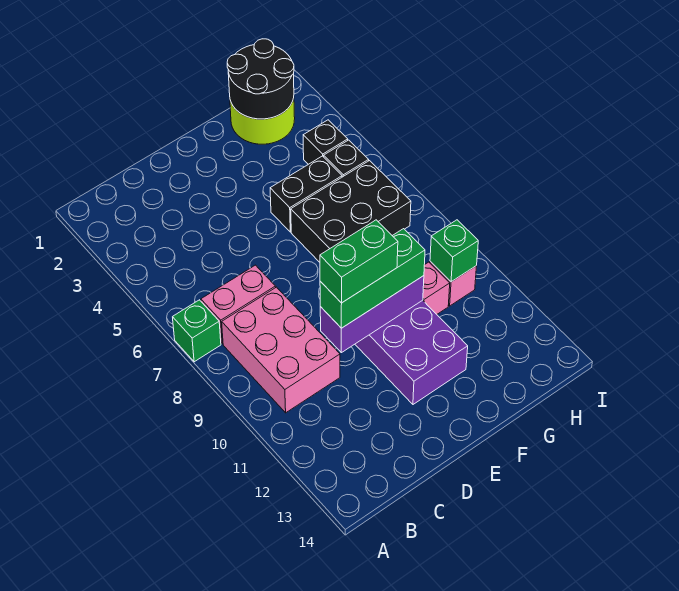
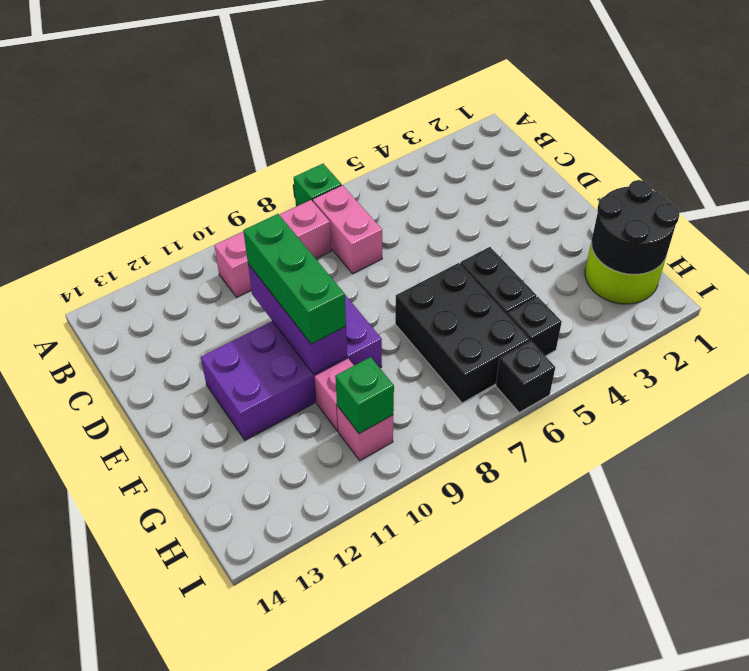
pink 2x3 brick [222,287,340,413] -> pink 1x3 brick [214,200,331,297]
green 1x2 brick [320,220,398,303] -> none
black 1x1 brick [303,120,348,164] -> black 1x1 brick moved to [496,341,555,412]

